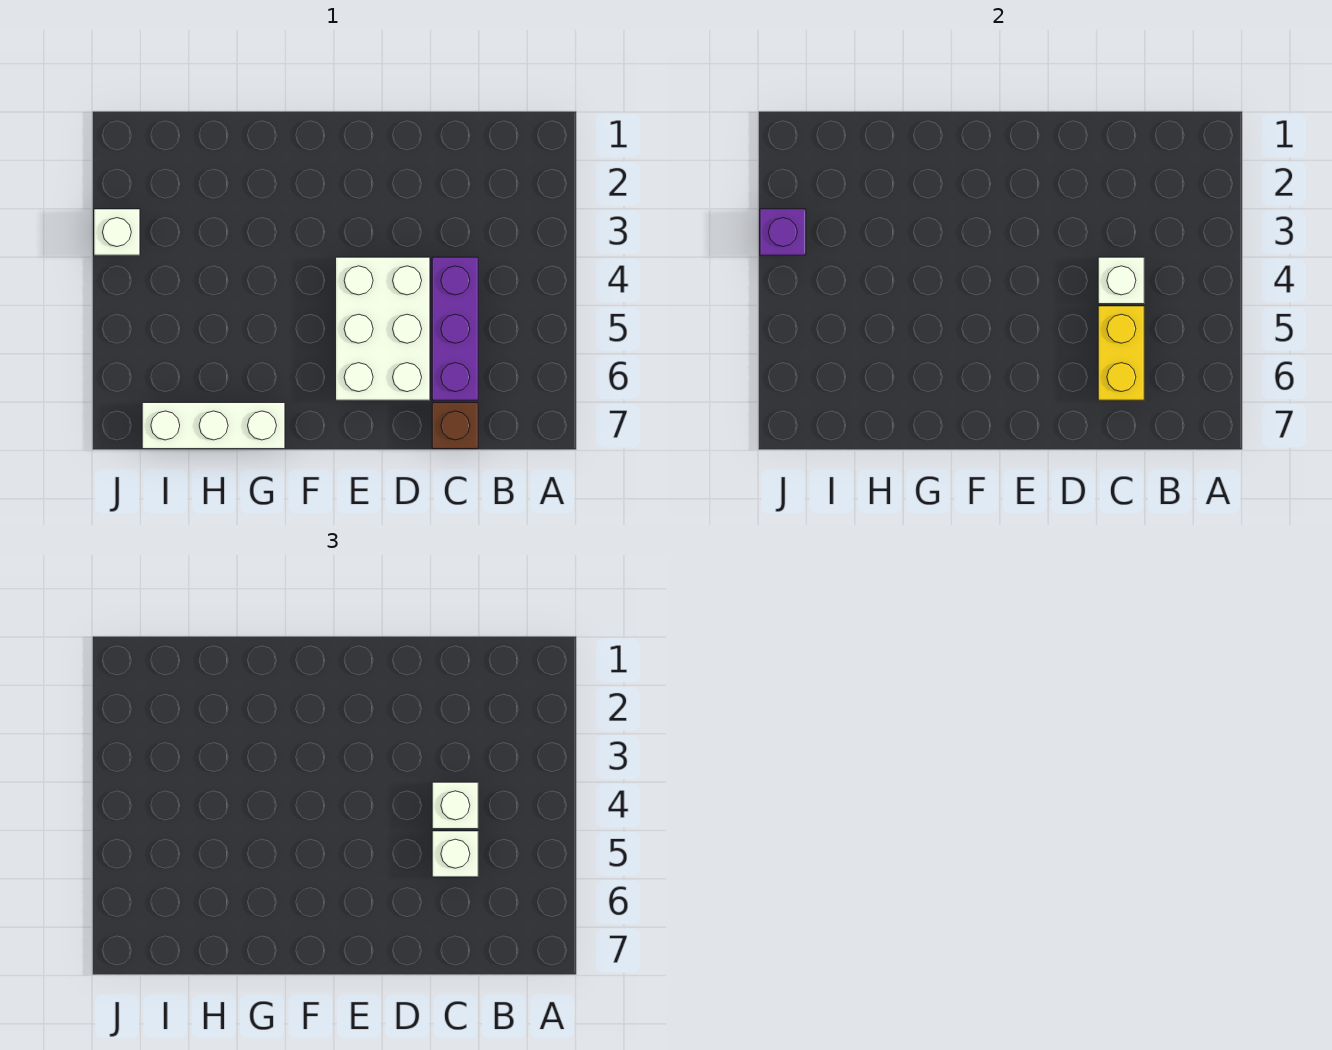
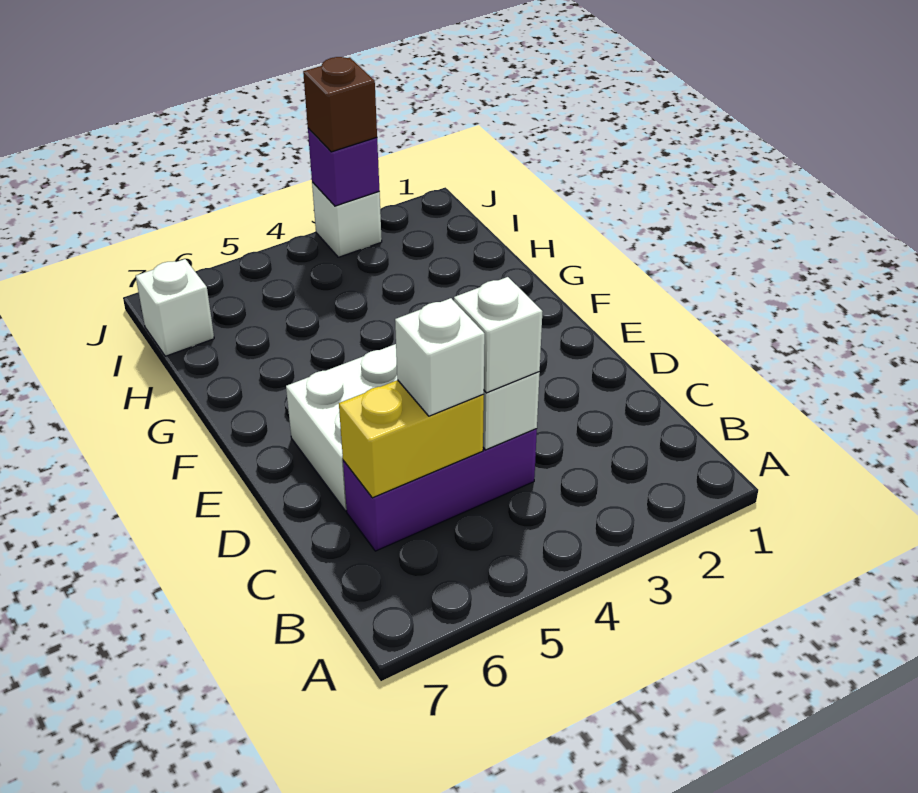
brown 1x1 brick [432,403,478,449] -> brown 1x1 brick moved to [303,57,377,152]
white 1x3 brick [142,403,285,449] -> white 1x1 brick [136,259,214,356]

